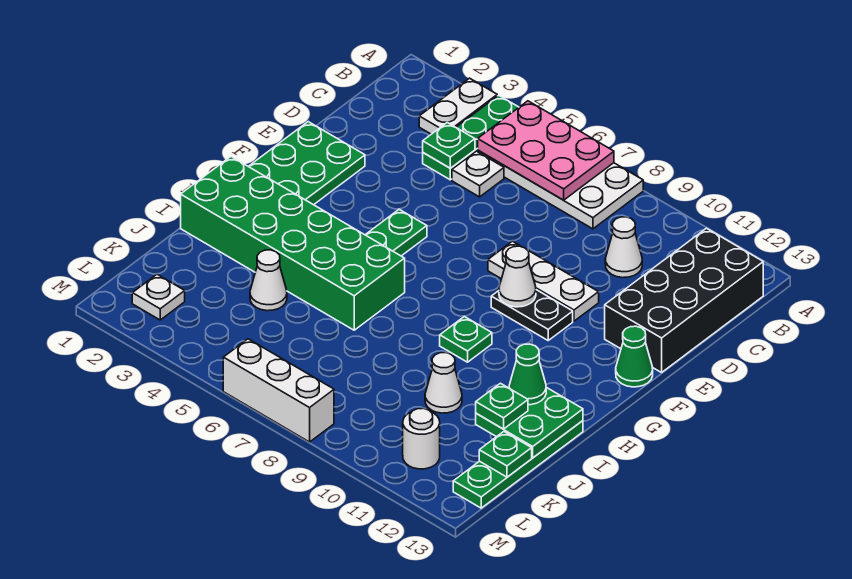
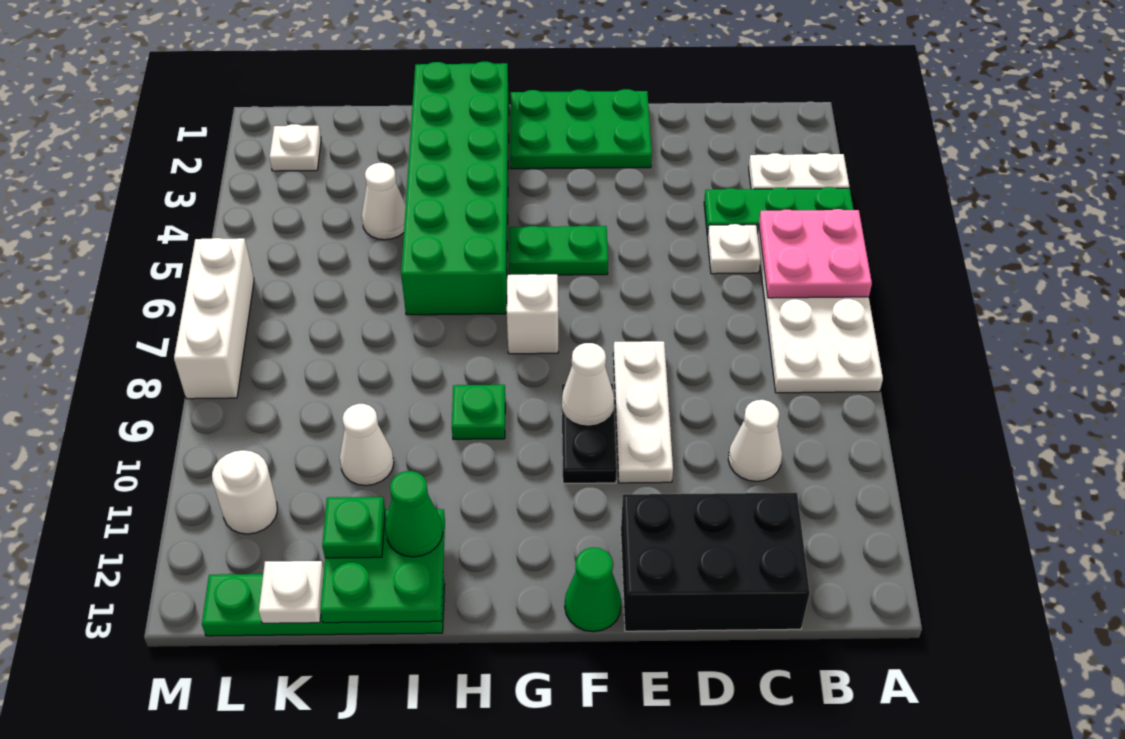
pink 2x3 plate [478,101,614,200] -> pink 2x2 plate [759,209,872,298]
black 2x4 brick [605,228,763,372] -> black 2x3 brick [621,493,810,631]
green 1x1 plate [423,122,475,168] -> none
none -> white 1x1 brick [507,274,558,354]
green 1x1 plate [479,432,532,477] -> white 1x1 plate [259,561,324,623]

